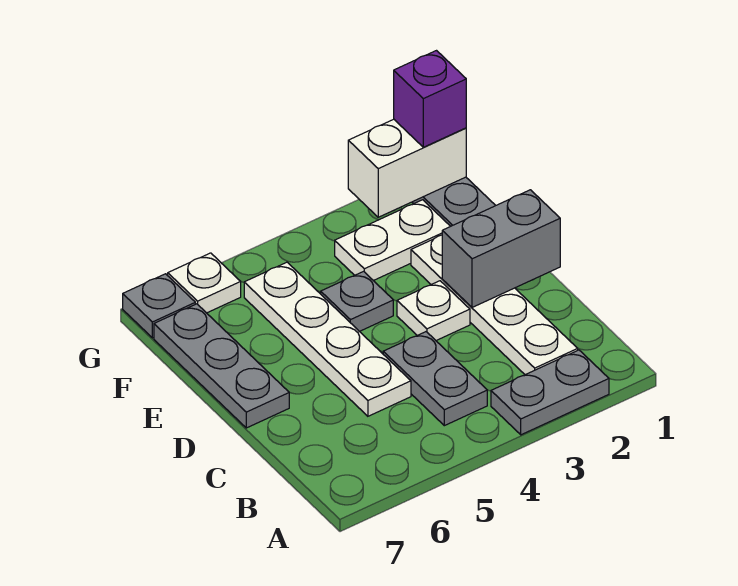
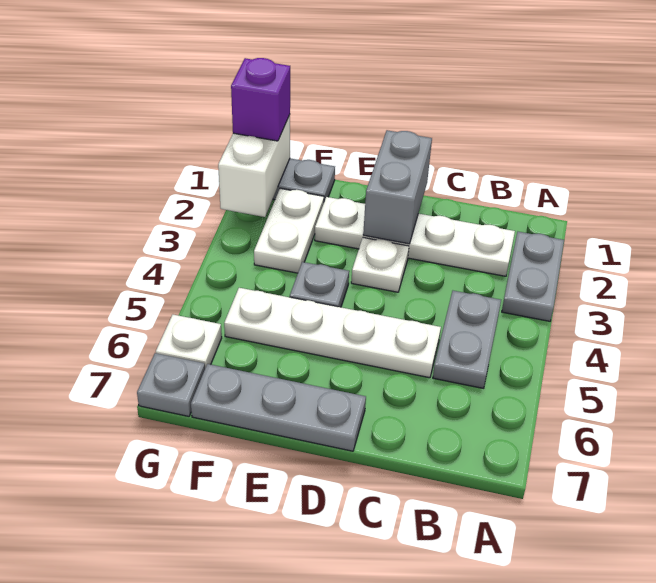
grey 1x2 plate [383,332,487,426] -> grey 1x2 plate turned to [433,291,501,388]

